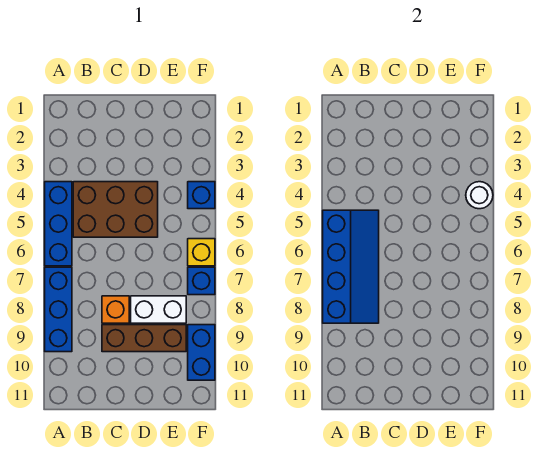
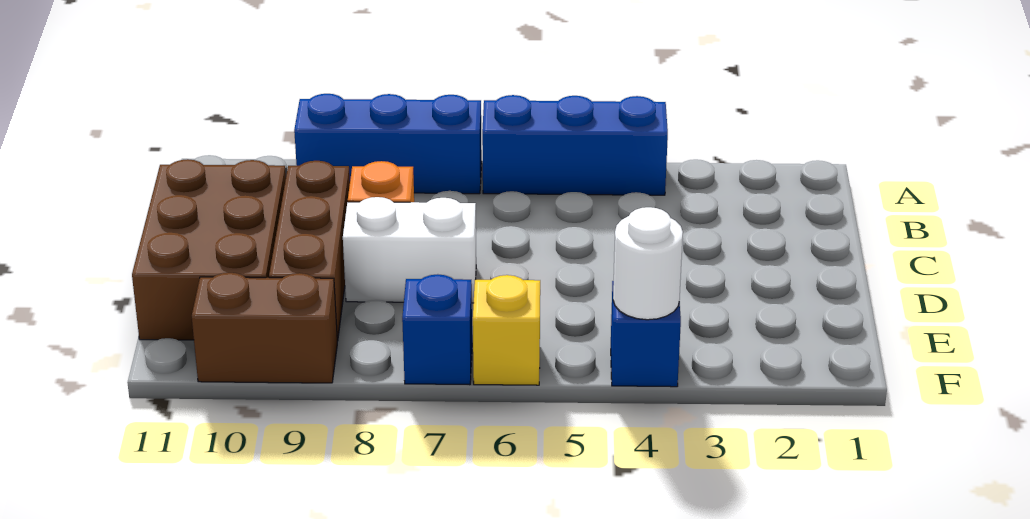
blue 2x4 slope [323,210,379,323] -> none
brown 2x3 brick [73,182,158,237] -> brown 2x3 brick moved to [132,159,286,340]
white 1x2 brick [131,296,186,323] -> white 1x2 brick turned to [343,197,476,303]
blue 1x2 brick [188,325,215,380] -> brown 1x2 brick [192,273,337,383]

